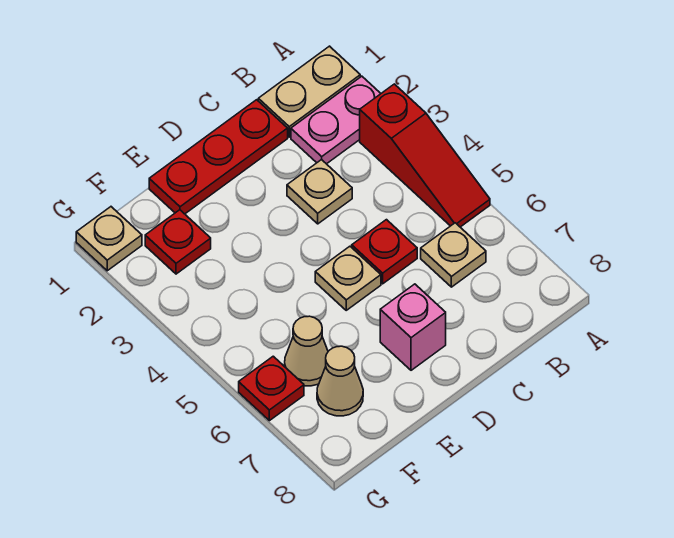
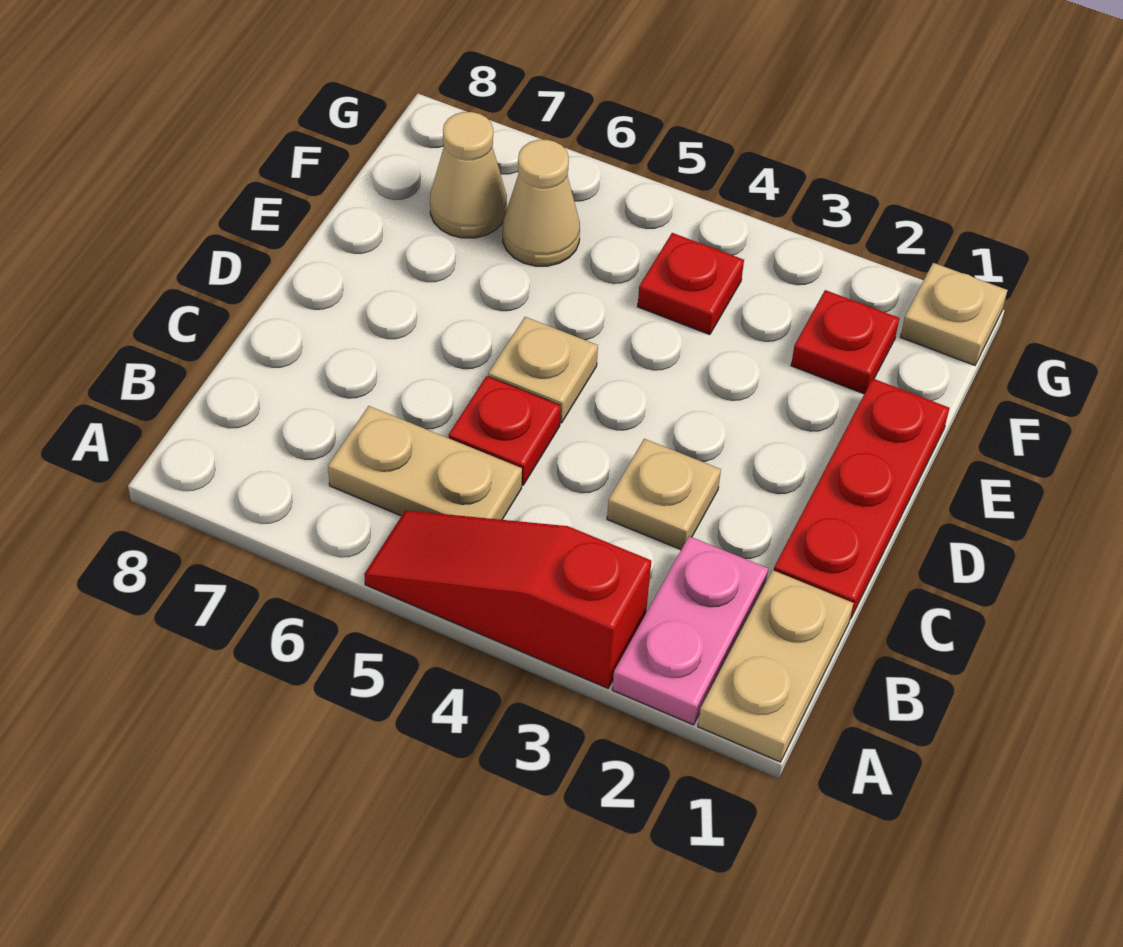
tan 1x1 plate [421,223,486,287] -> tan 1x2 plate [328,406,522,520]
pink 1x1 brick [380,284,446,370] -> none
red 1x1 plate [239,356,304,421] -> red 1x1 plate moved to [638,233,744,335]

